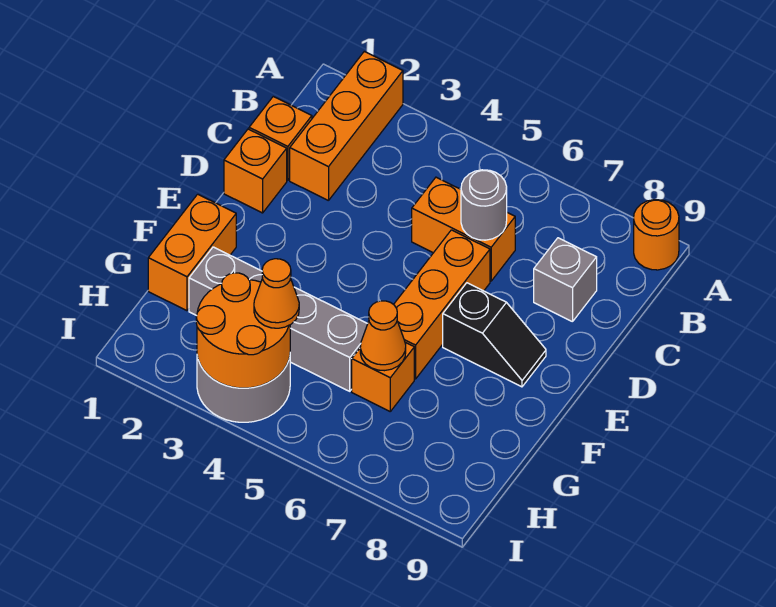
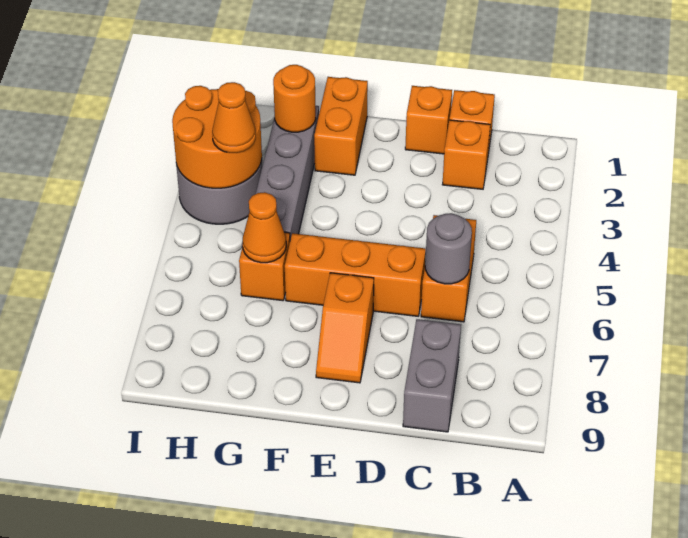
orange 1x3 brick [290,52,403,201] -> orange 1x1 brick [442,120,490,189]
orange 1x1 round brick [634,200,679,270] -> orange 1x1 round brick moved to [273,65,316,132]
grey 1x1 brick [534,238,597,322] -> grey 1x2 brick [403,319,461,432]
black 1x2 slope [443,283,546,387] -> orange 1x2 slope [316,273,374,383]
orange 1x2 brick [148,194,236,311] -> orange 1x2 brick turned to [314,77,368,175]

